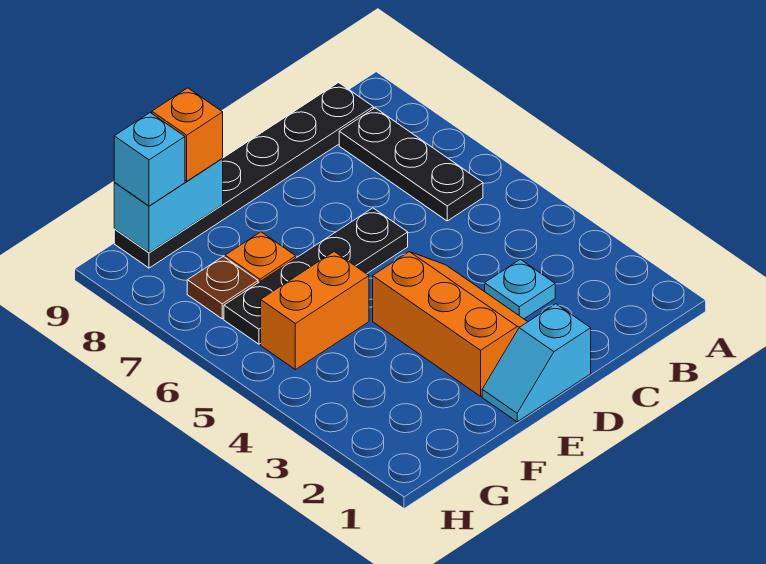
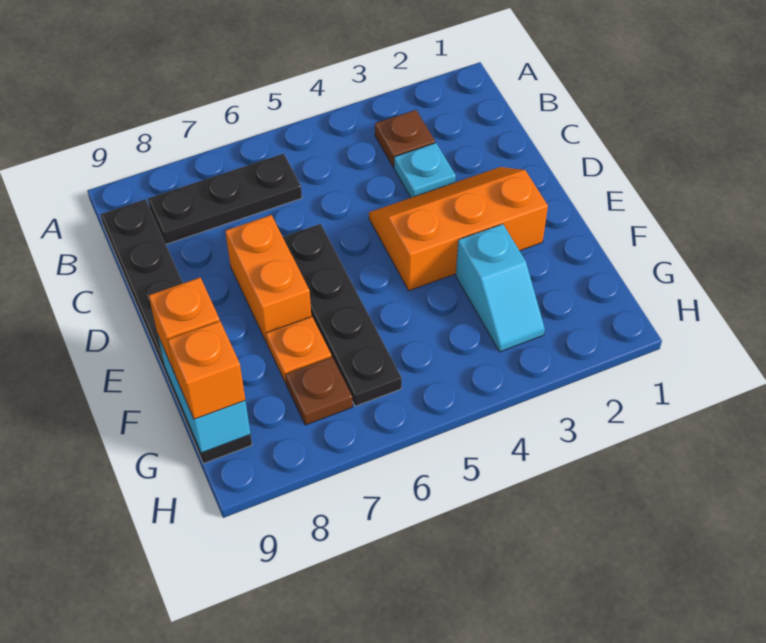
none -> brown 1x1 plate [375,110,435,167]
cyan 1x2 slope [482,304,591,422] -> cyan 1x2 slope moved to [456,224,545,352]
orange 1x2 brick [261,252,369,370] -> orange 1x2 brick moved to [225,215,311,342]
cyan 1x1 brick [114,113,185,206] -> orange 1x1 brick [168,321,245,419]

